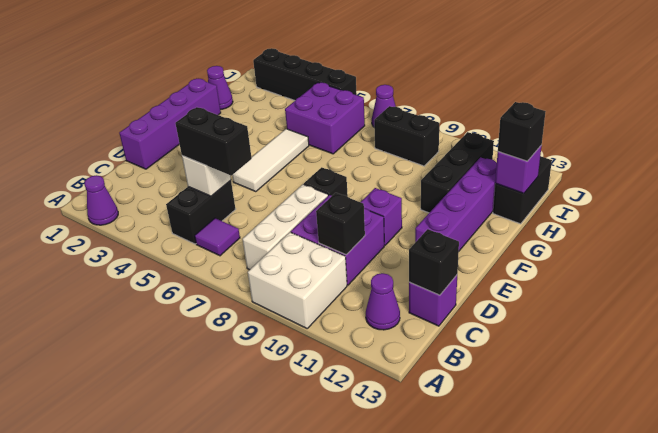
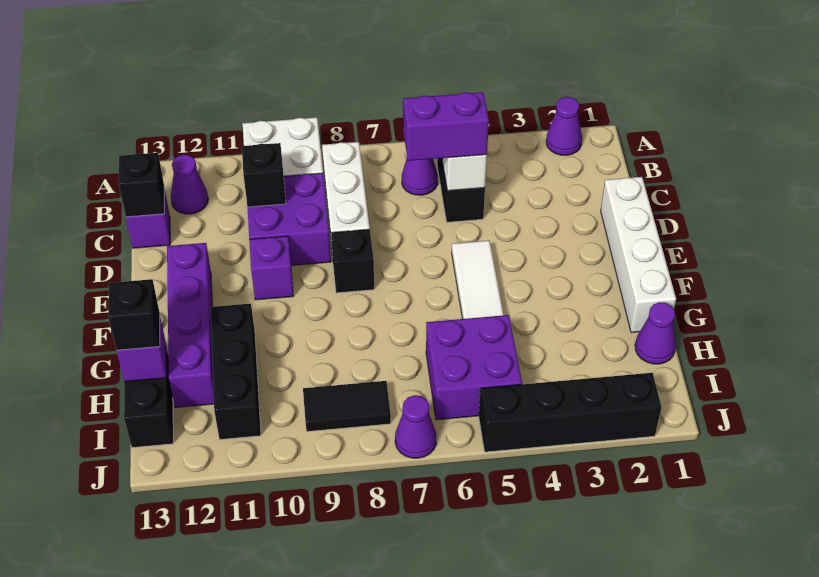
purple 1x1 tile [195,218,240,256] -> purple 1x1 cone [402,159,438,195]
black 1x2 brick [175,107,252,176] -> purple 1x2 brick [403,92,489,161]
purple 1x4 brick [119,79,221,169] -> white 1x4 brick [601,177,676,333]
black 1x2 brick [374,106,439,166] -> black 1x2 tile [303,381,391,432]

